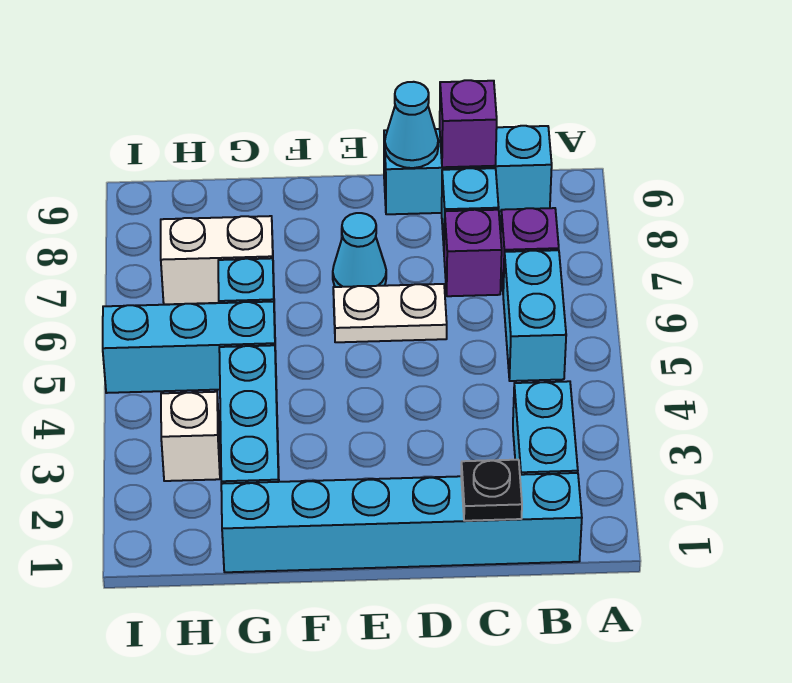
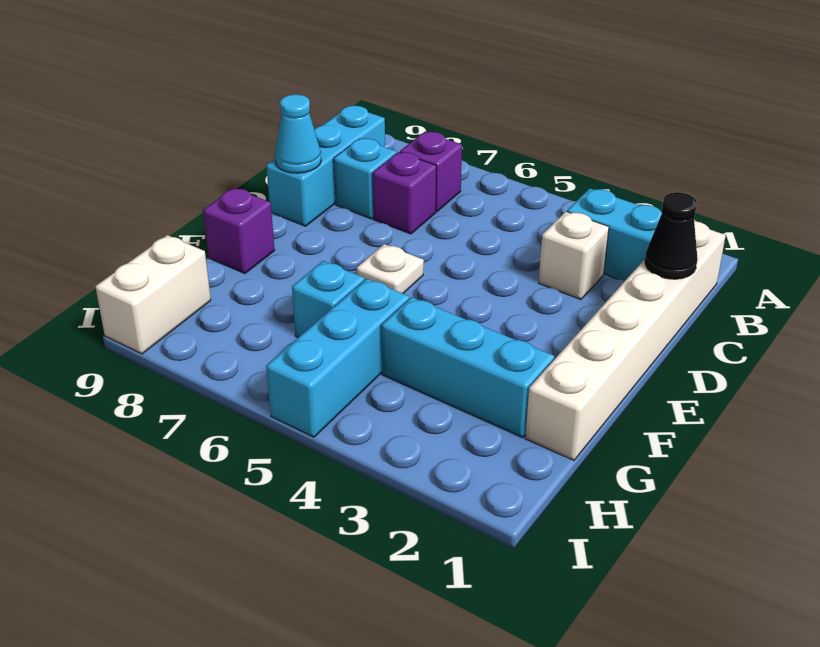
cyan 1x6 brick [221,473,582,572] -> white 1x6 brick [525,221,726,460]
cyan 1x2 brick [503,250,566,381] -> none
black 1x1 plate [461,460,522,521] -> black 1x1 cone [645,192,698,279]
purple 1x1 brick [440,80,497,167] -> purple 1x1 brick moved to [203,188,275,274]
white 1x2 plate [333,284,447,342] -> white 1x1 plate [357,244,424,293]
cyan 1x1 cone [333,213,386,287] -> none
white 1x2 brick [161,216,274,304] -> white 1x2 brick moved to [95,235,211,354]
white 1x1 brick [161,392,220,481] -> white 1x1 brick moved to [539,211,609,300]

